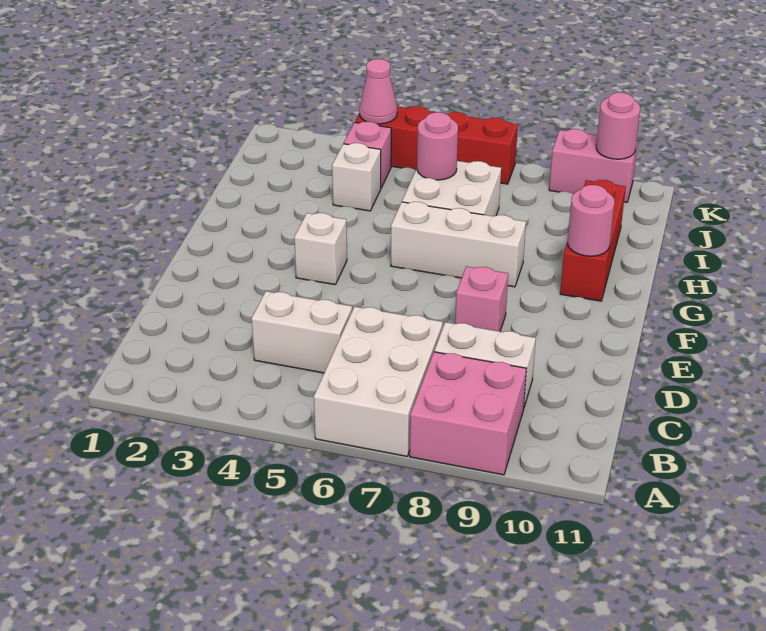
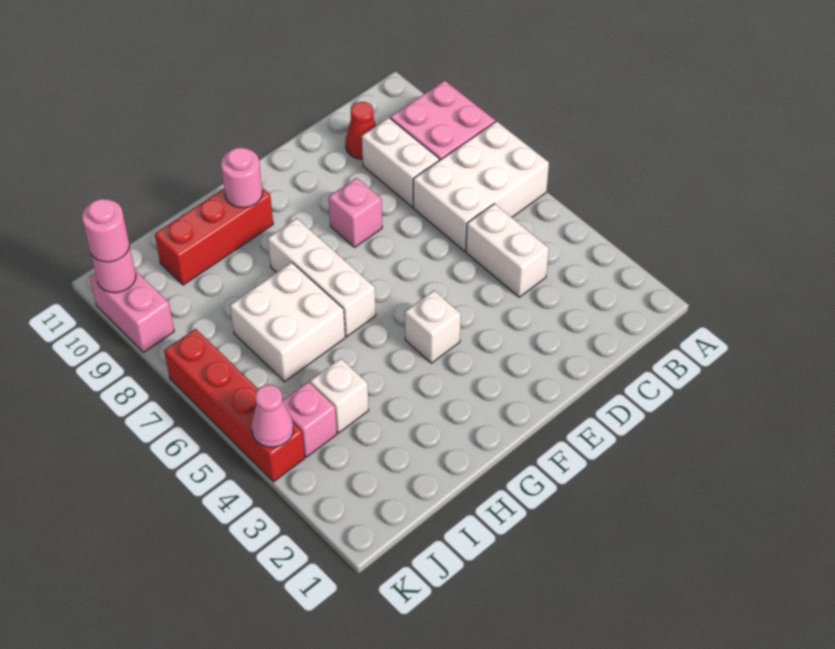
none -> red 1x1 cone [345,102,376,159]
pink 1x1 round brick [417,112,458,180] -> pink 1x1 round brick moved to [82,199,129,262]

